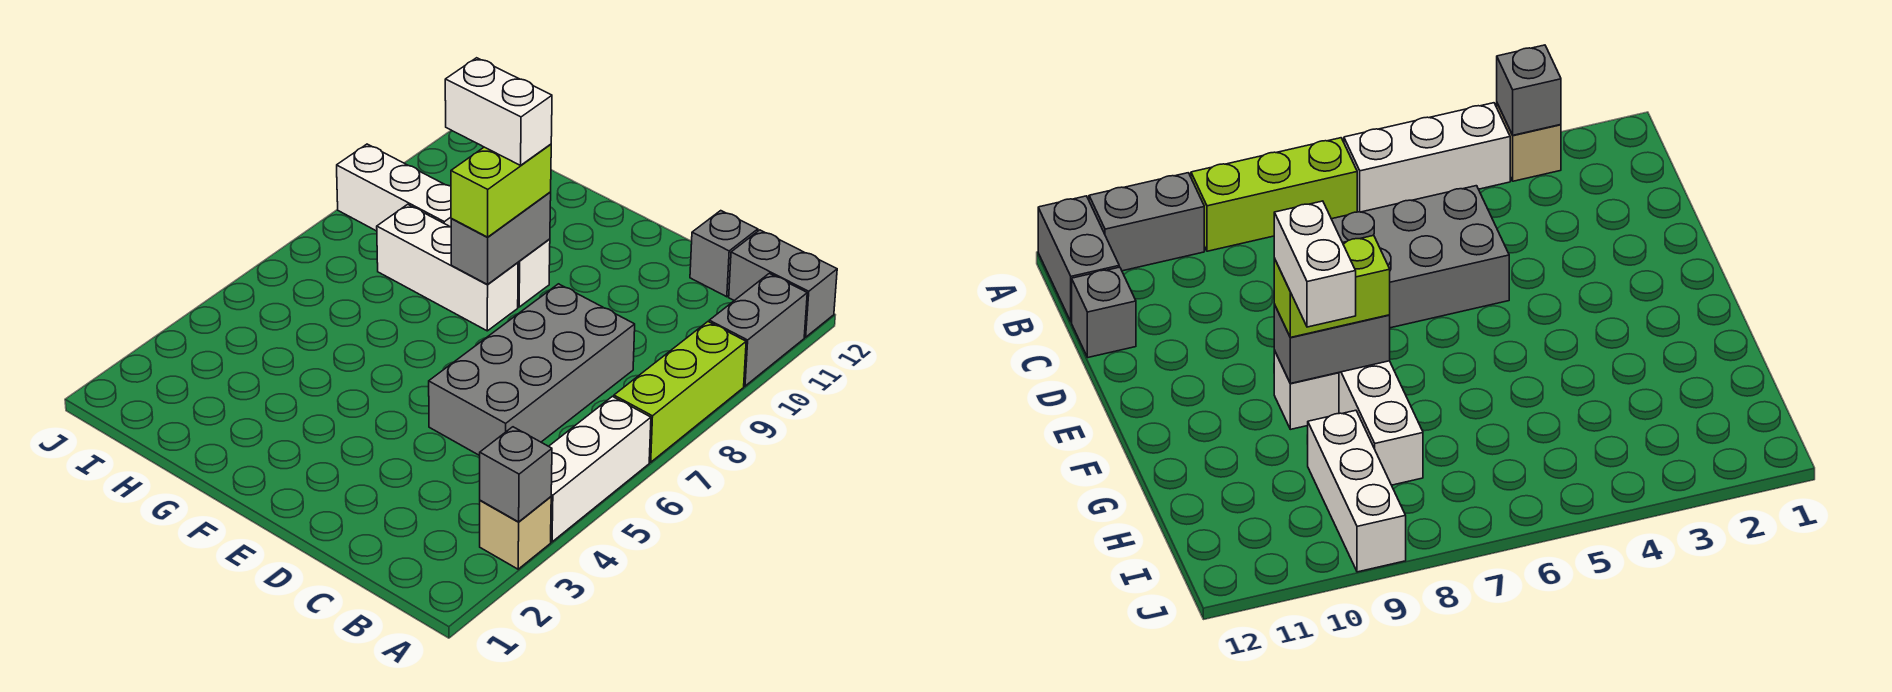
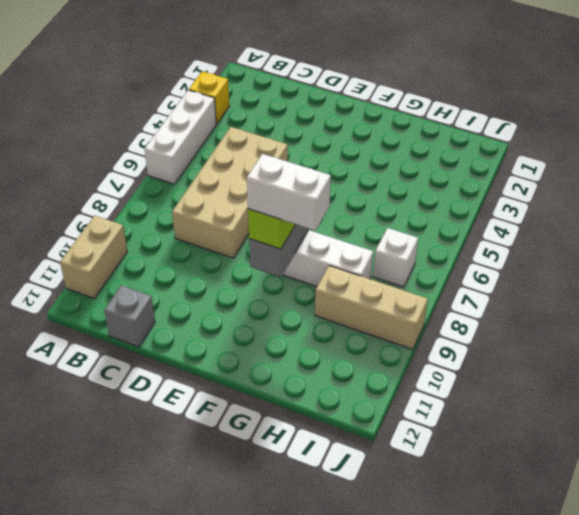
tan 1x1 brick [480,497,551,569] -> yellow 1x1 brick [189,71,230,124]
grey 1x1 brick [480,427,552,522] -> none
lime 1x3 brick [614,322,746,462] -> none
grey 1x2 brick [709,273,807,386] -> tan 1x2 brick [60,216,127,298]
grey 1x2 brick [729,230,837,337] -> none
grey 2x4 brick [429,284,635,456] -> tan 2x4 brick [172,127,288,258]
white 1x1 brick [518,239,550,307] -> white 1x1 brick moved to [373,228,418,287]
white 1x3 brick [337,144,451,231] -> tan 1x3 brick [315,266,428,349]

